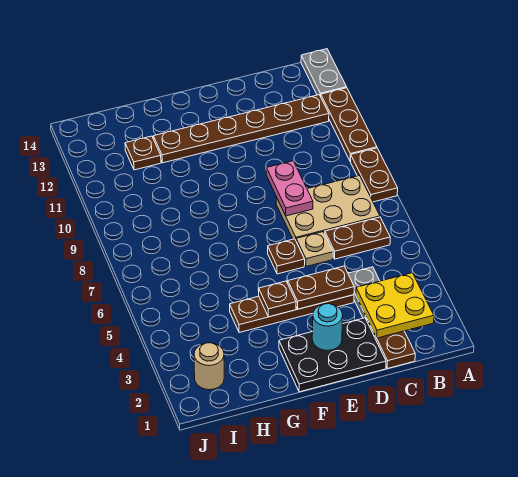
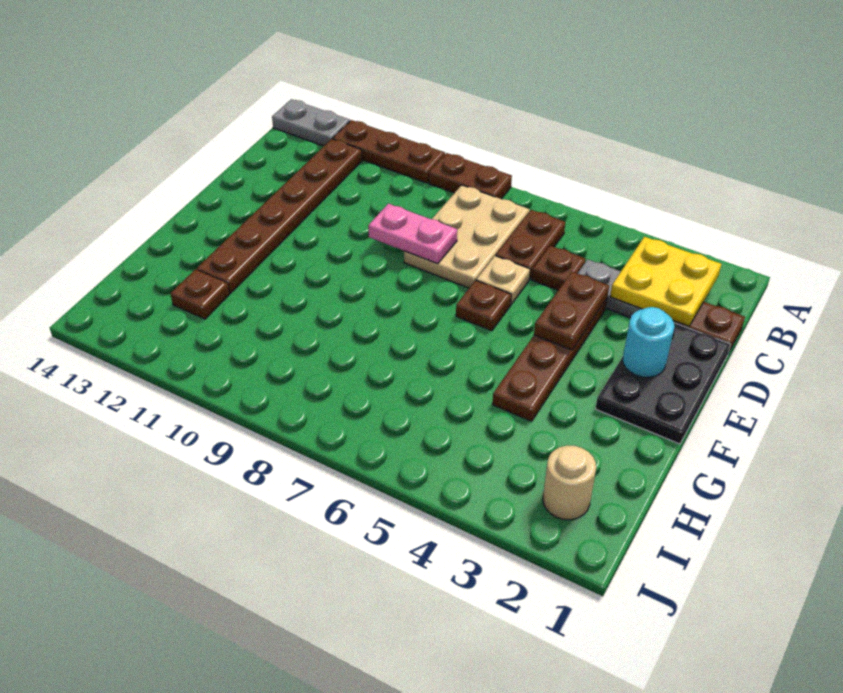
brown 1x1 plate [259,281,296,317] -> brown 1x1 plate moved to [532,246,586,290]

